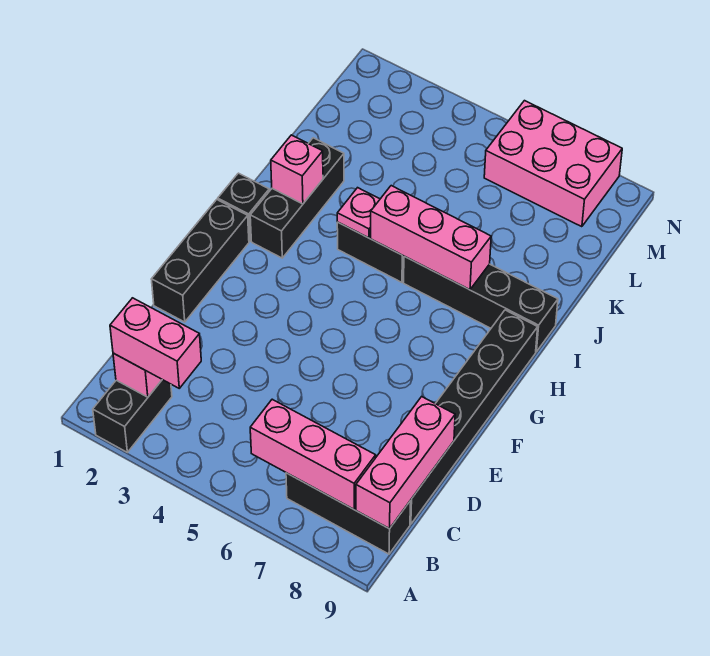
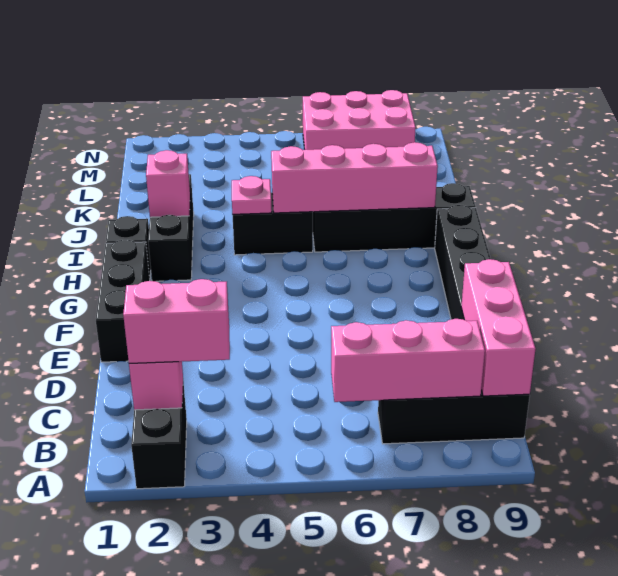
pink 1x3 brick [371,186,491,290] -> pink 1x4 brick [271,142,438,213]

